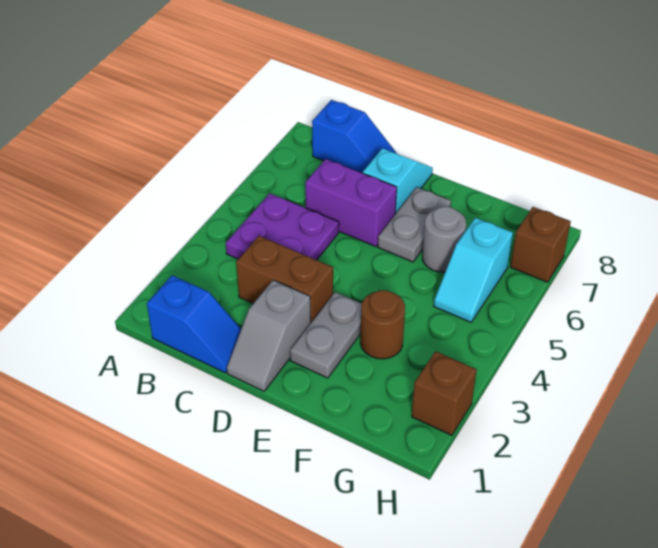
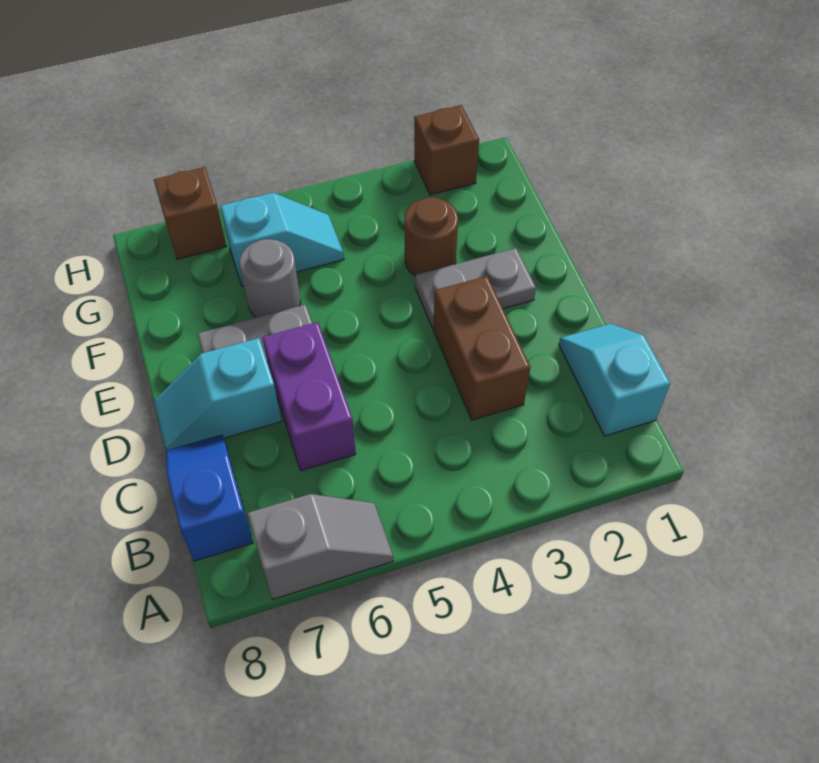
blue 1x2 slope [147,275,241,373] -> cyan 1x2 slope [559,324,670,436]
purple 2x2 plate [226,193,339,260] -> none
grey 1x2 slope [227,280,311,391] -> grey 1x2 slope moved to [248,494,393,599]

